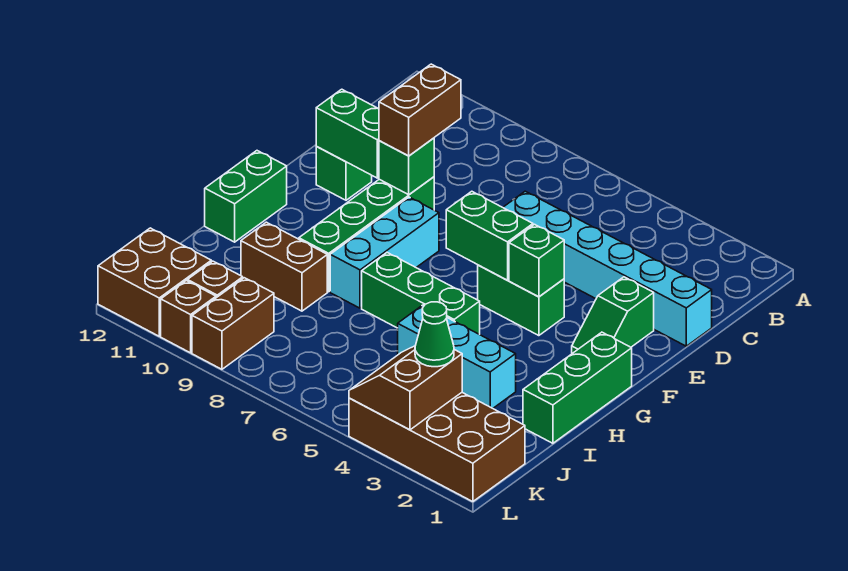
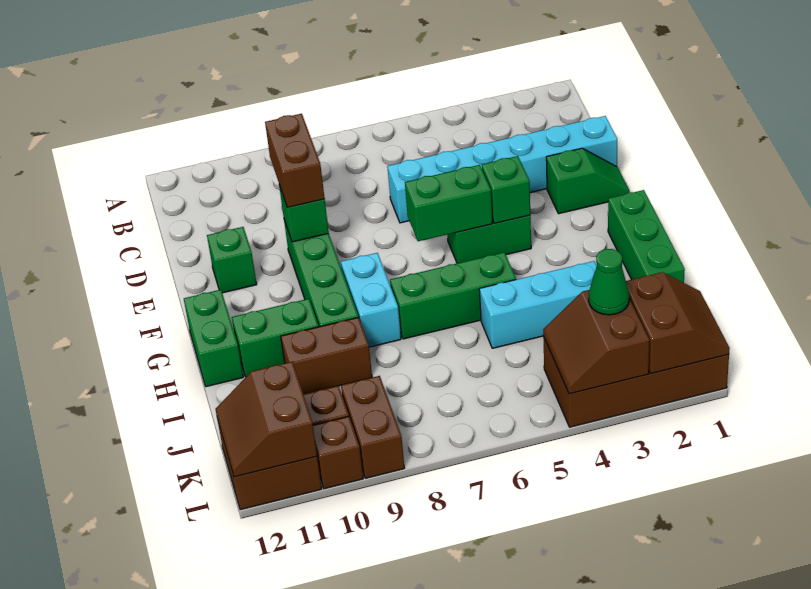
green 1x2 slope [572,277,654,353] -> green 1x2 slope turned to [546,148,630,214]
green 1x2 brick [316,89,379,178] -> green 1x2 brick moved to [232,299,319,377]
cyan 1x3 brick [330,197,439,308] -> cyan 1x2 brick [341,253,401,347]
none -> brown 2x2 slope [626,272,730,374]
none -> brown 2x2 slope [215,362,317,477]

